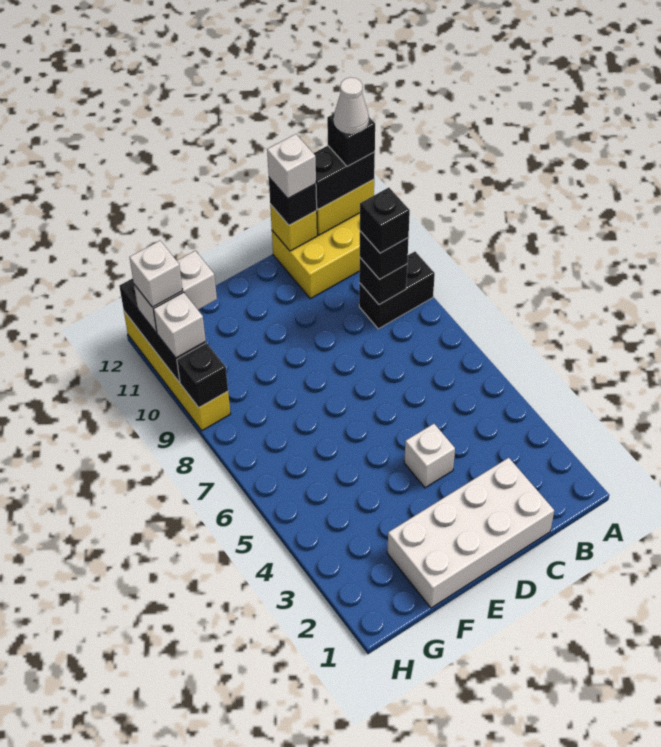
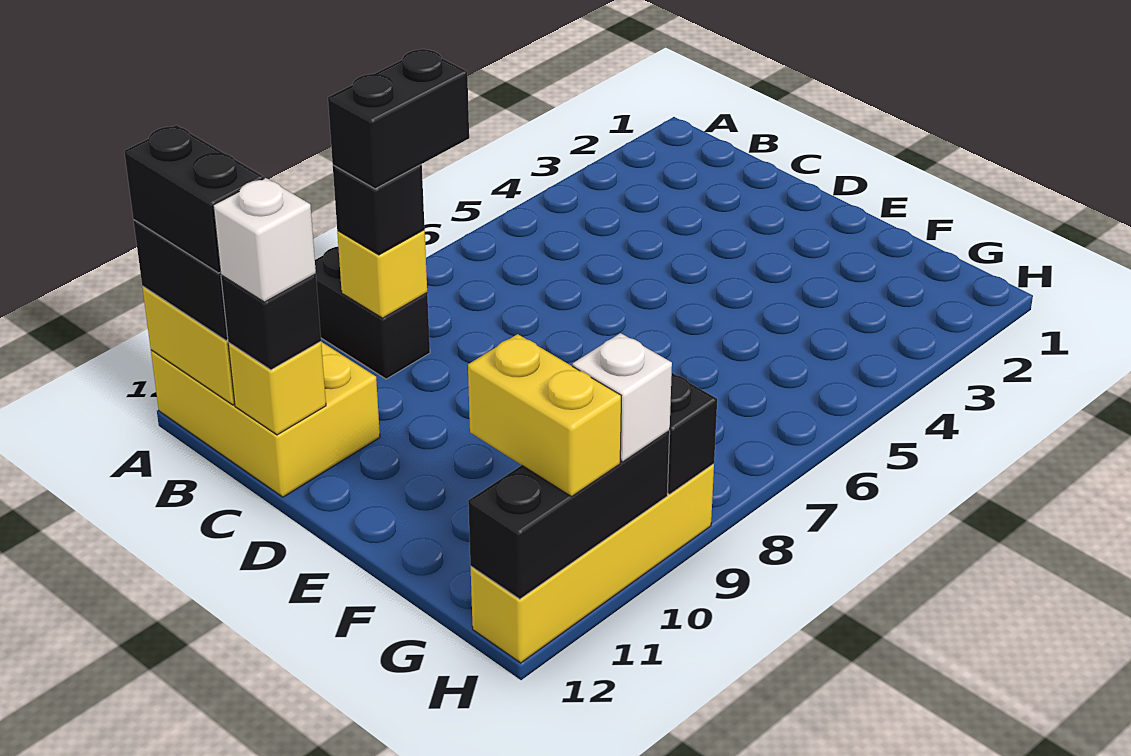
black 1x1 brick [327,114,375,167] -> black 1x2 brick [124,125,264,273]
white 1x1 cone [334,77,369,133] -> none
black 1x1 brick [359,258,407,305] -> yellow 1x1 brick [337,230,427,318]
black 1x1 brick [360,188,410,253] -> black 1x2 brick [328,49,469,189]
white 2x4 brick [387,458,554,608] -> none
white 1x1 brick [404,424,455,488] -> none
white 1x2 brick [134,251,217,333] -> yellow 1x2 brick [468,334,621,497]
white 1x1 brick [129,241,183,307] -> none

